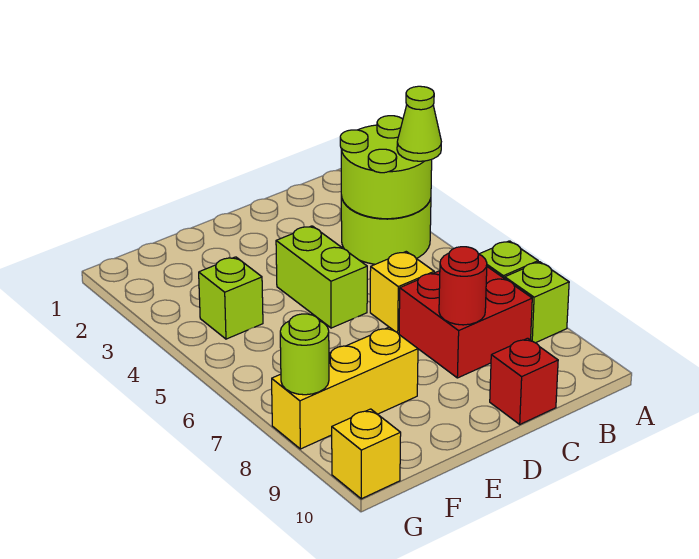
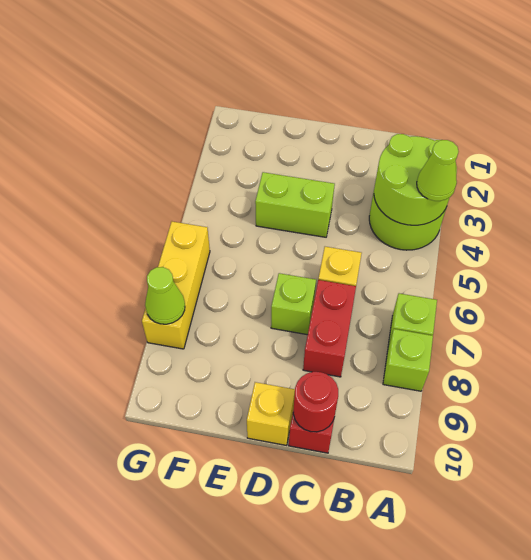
red 2x2 brick [399,267,532,378] -> red 1x2 brick [303,280,356,377]
red 1x1 round brick [439,247,487,325] -> red 1x1 round brick moved to [293,372,338,432]
lime 1x2 brick [276,226,367,328] -> lime 1x2 brick turned to [255,172,335,237]
yellow 1x3 brick [272,327,418,449] -> yellow 1x3 brick turned to [142,222,210,349]
lime 1x1 brick [199,257,263,339] -> lime 1x1 brick moved to [271,273,316,335]
lime 1x1 round brick [280,314,329,395] -> lime 1x1 cone [145,267,185,324]
yellow 1x1 brick [332,409,401,499] -> yellow 1x1 brick moved to [247,382,295,445]

